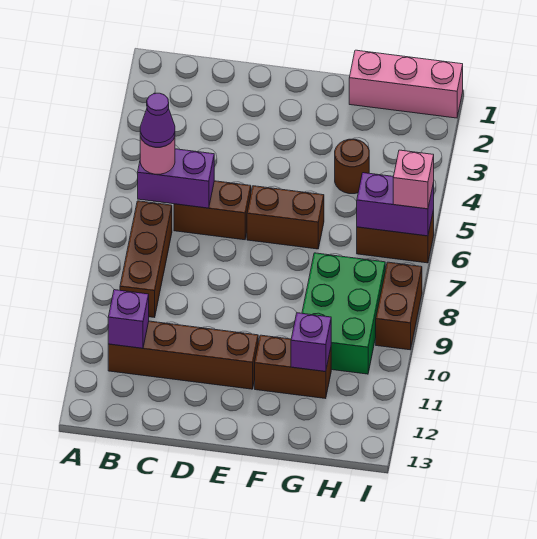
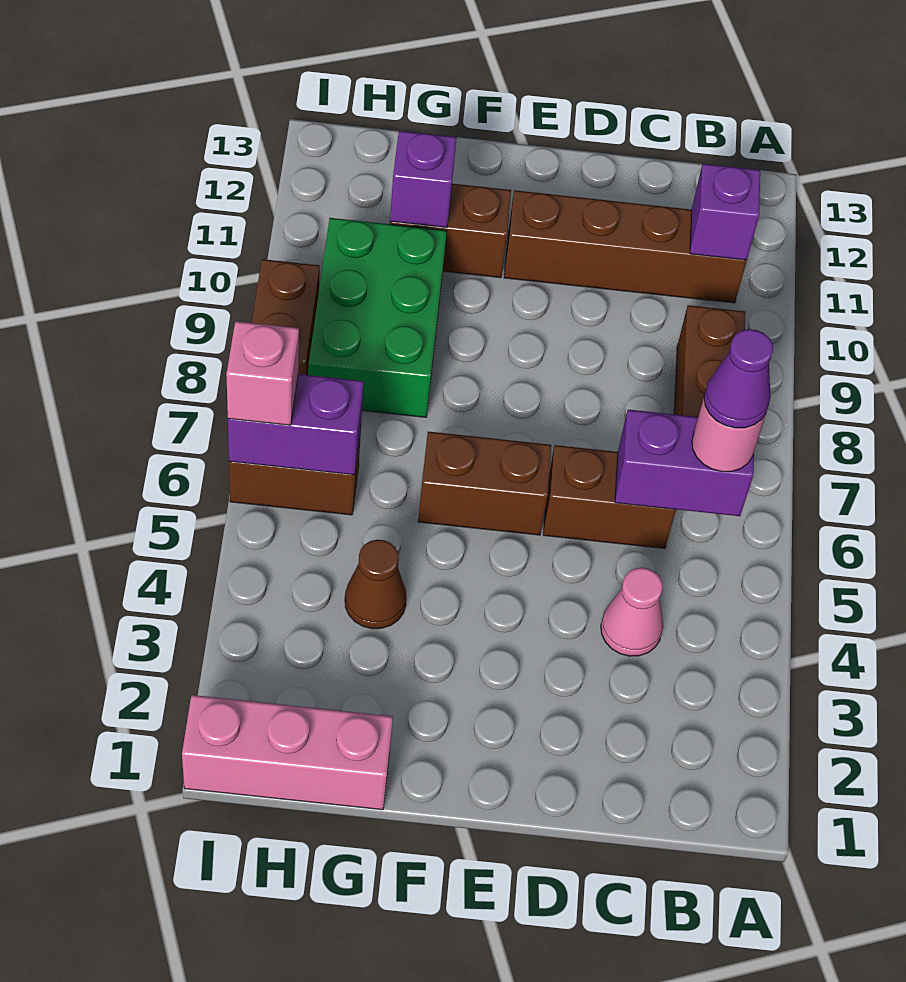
none -> pink 1x1 cone [601,568,663,656]
brown 1x1 round brick [335,139,369,194] -> brown 1x1 cone [345,540,406,629]

